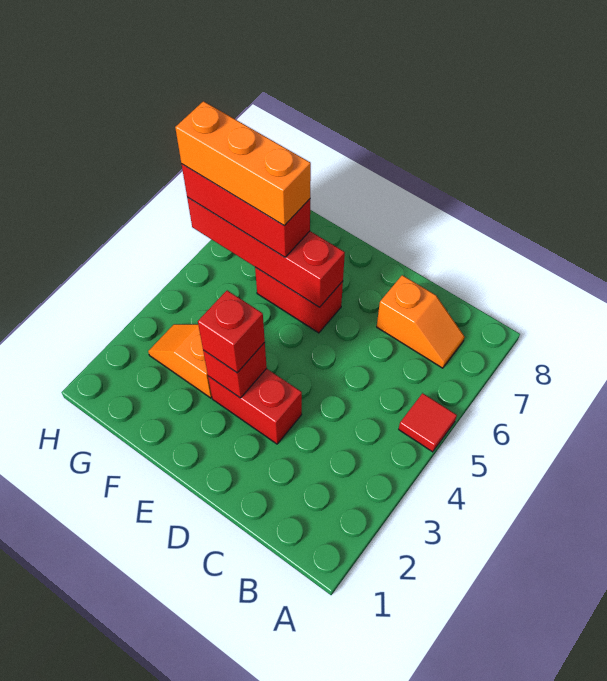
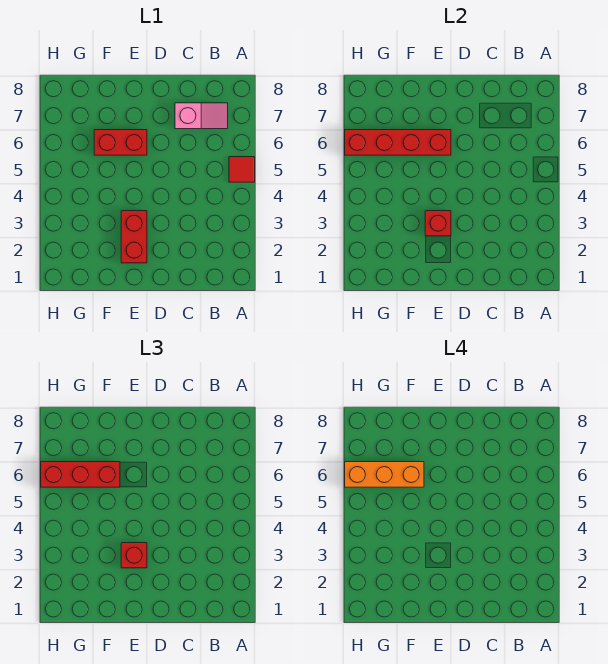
orange 1x2 slope [377,275,465,368] -> pink 1x2 slope [175,103,228,129]
red 1x2 brick [208,369,302,444] -> red 1x2 brick turned to [121,211,147,263]
orange 1x2 slope [148,324,212,398] -> none

